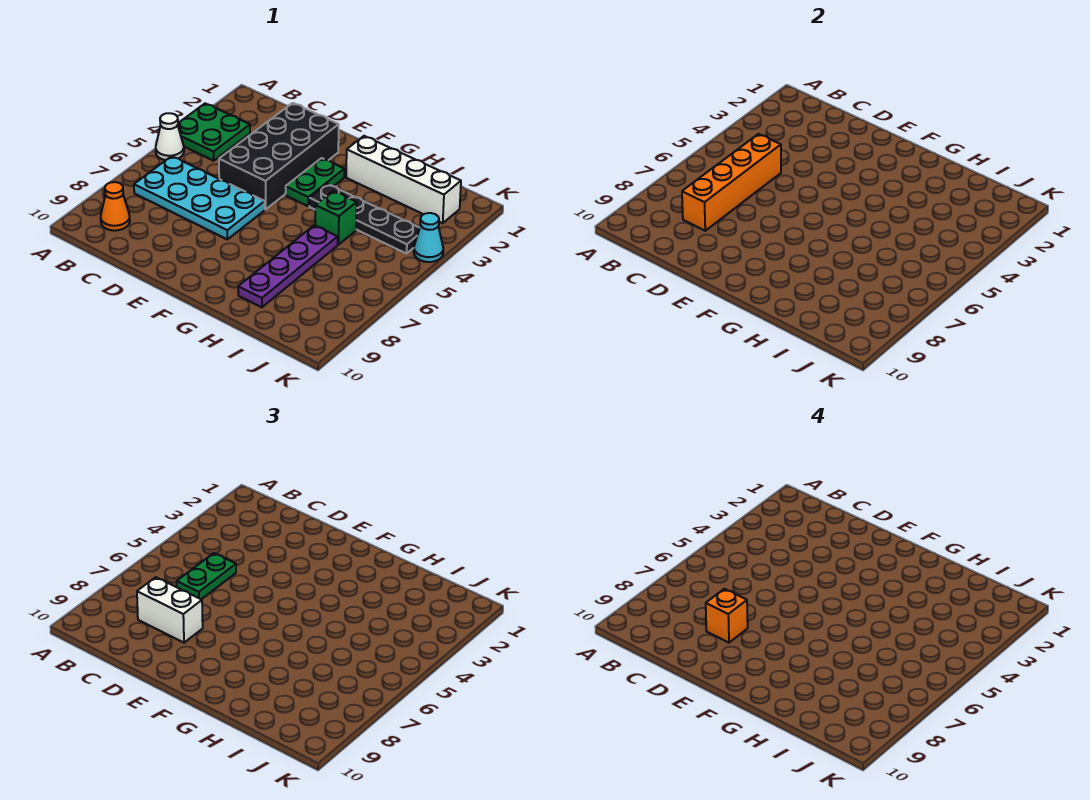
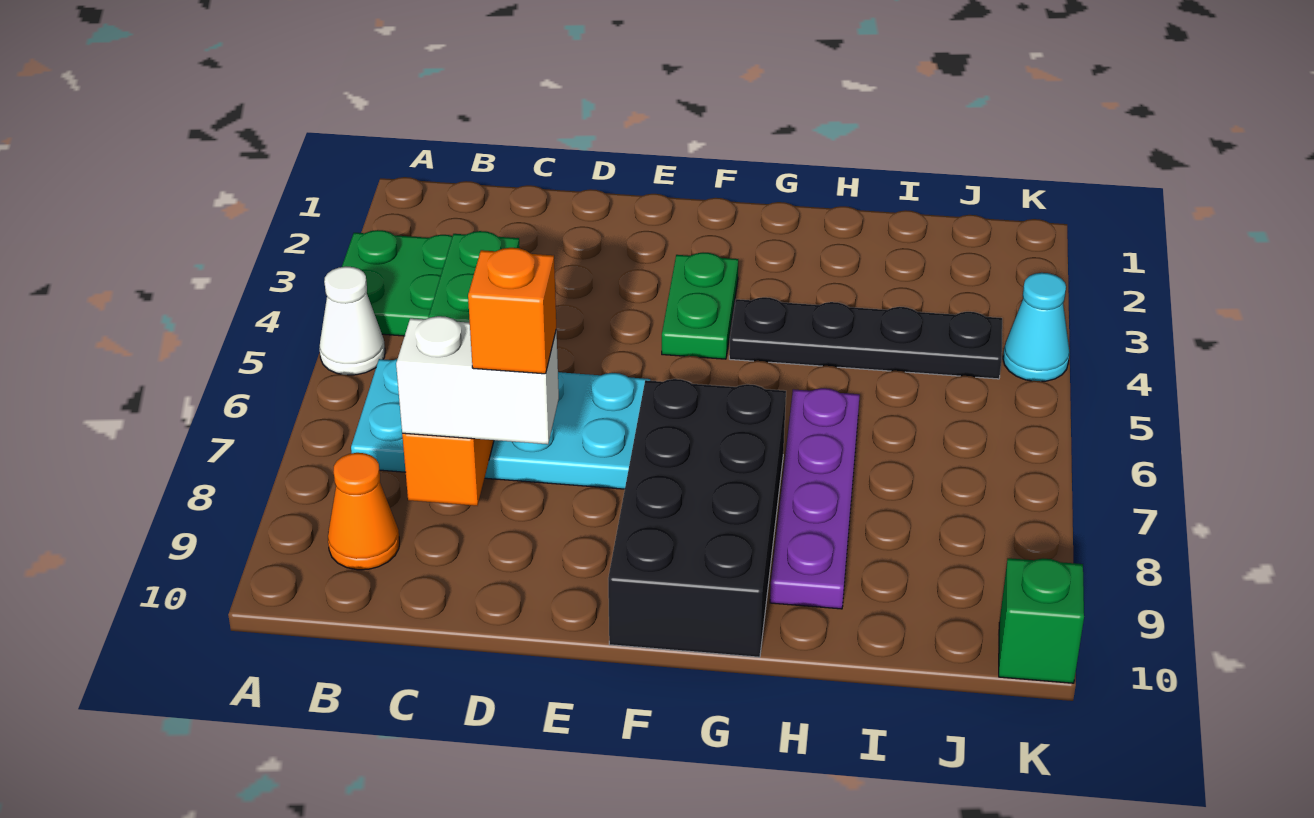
black 2x4 brick [219,103,339,209] -> black 2x4 brick moved to [608,379,786,657]
white 1x4 brick [346,136,461,223] -> none
green 1x1 brick [315,191,357,245] -> green 1x1 brick moved to [999,558,1084,683]

